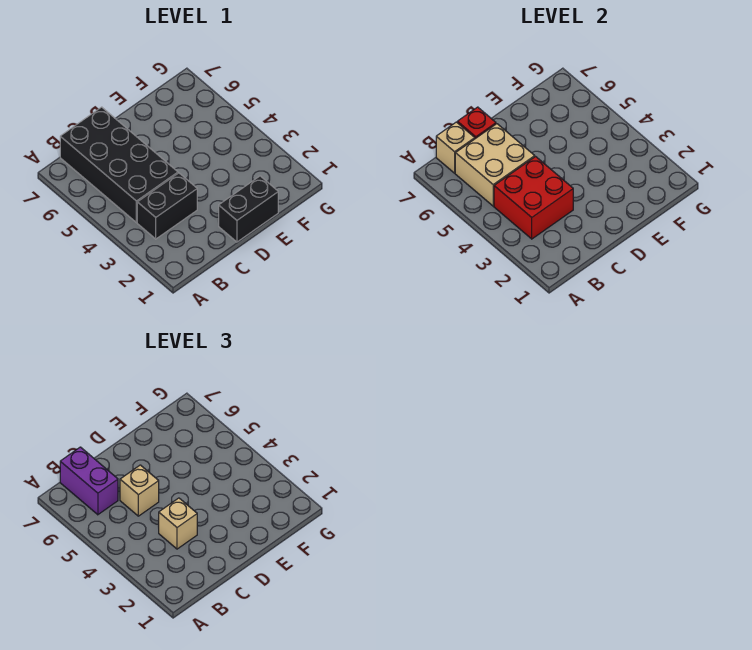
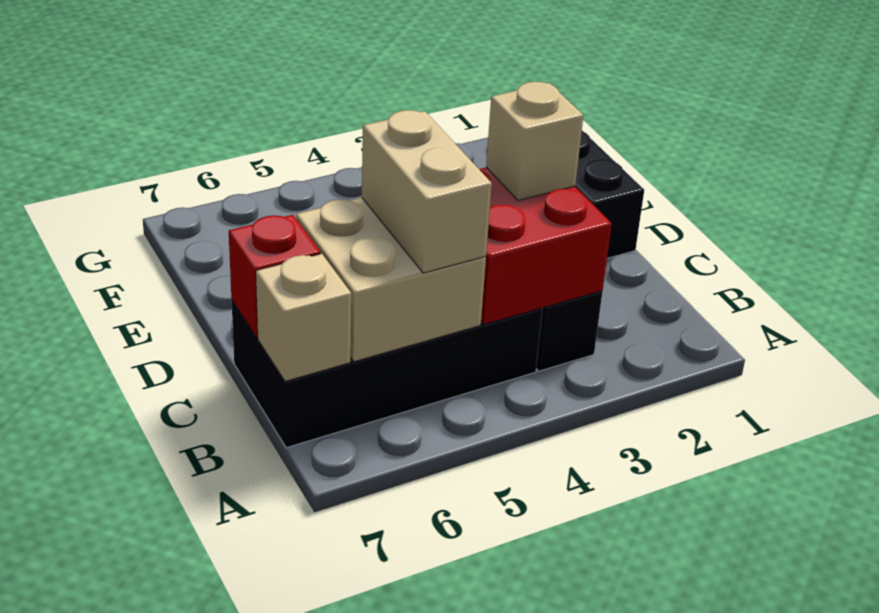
purple 1x2 brick [60,447,118,515] -> none
tan 1x1 brick [120,465,159,516] -> tan 1x2 brick [362,110,492,273]

